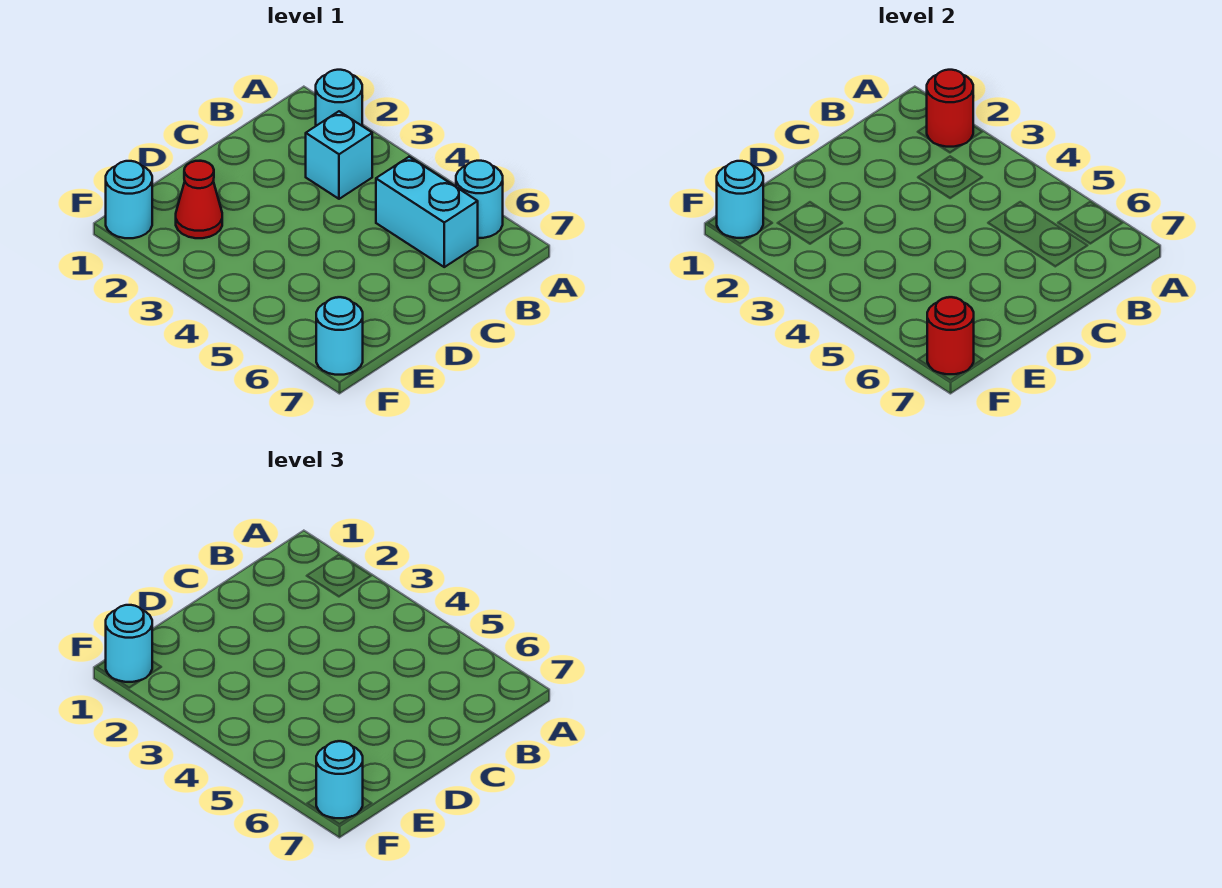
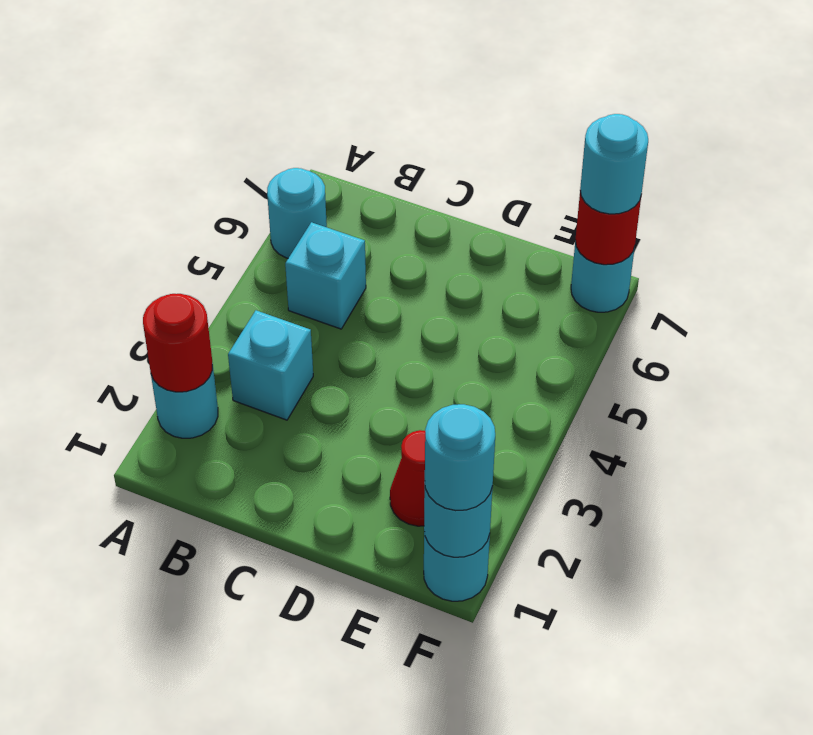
cyan 1x2 brick [376,157,478,267] -> cyan 1x1 brick [285,222,366,329]

